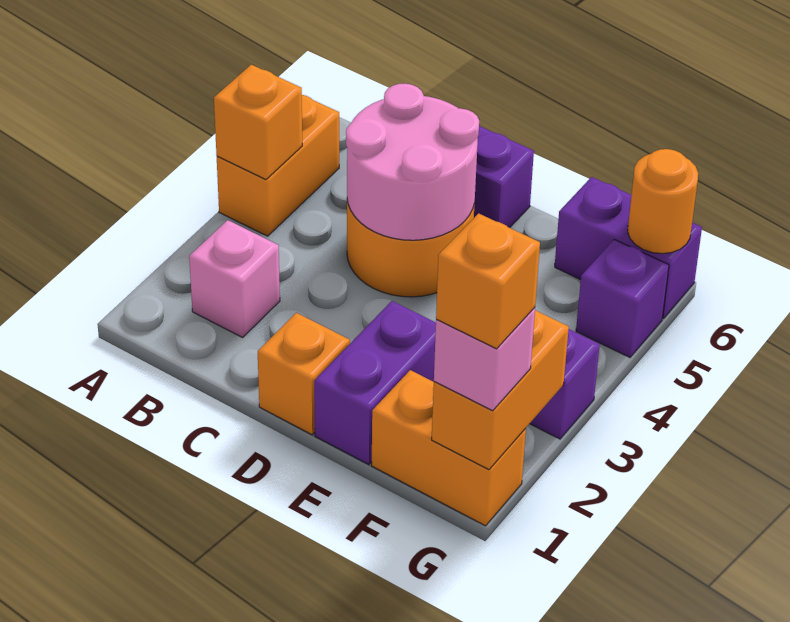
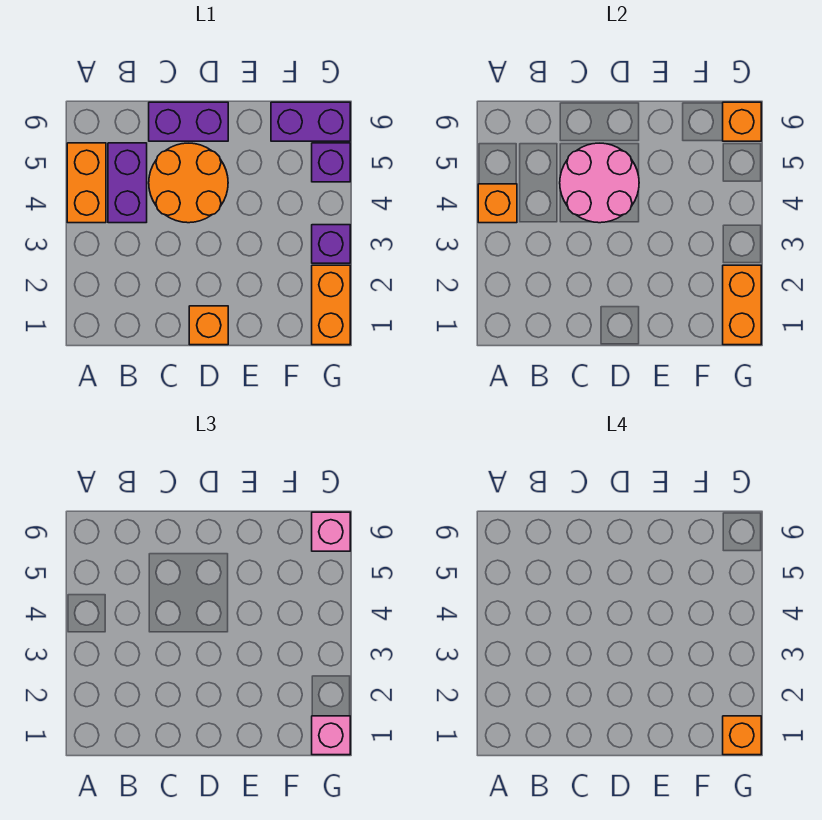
pink 1x1 brick [189,220,280,337] -> pink 1x1 brick moved to [312,512,350,551]
purple 1x2 brick [314,301,436,464] -> purple 1x2 brick moved to [108,143,147,223]
orange 1x2 brick [372,370,526,526] -> orange 1x2 brick turned to [312,265,350,345]
orange 1x1 round brick [628,149,698,254] -> orange 1x1 brick [723,102,761,141]

